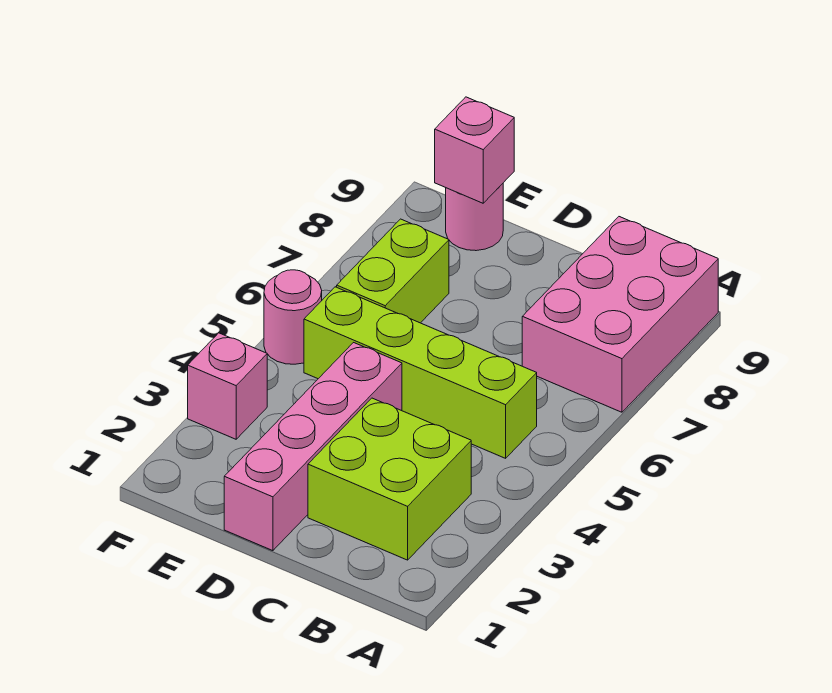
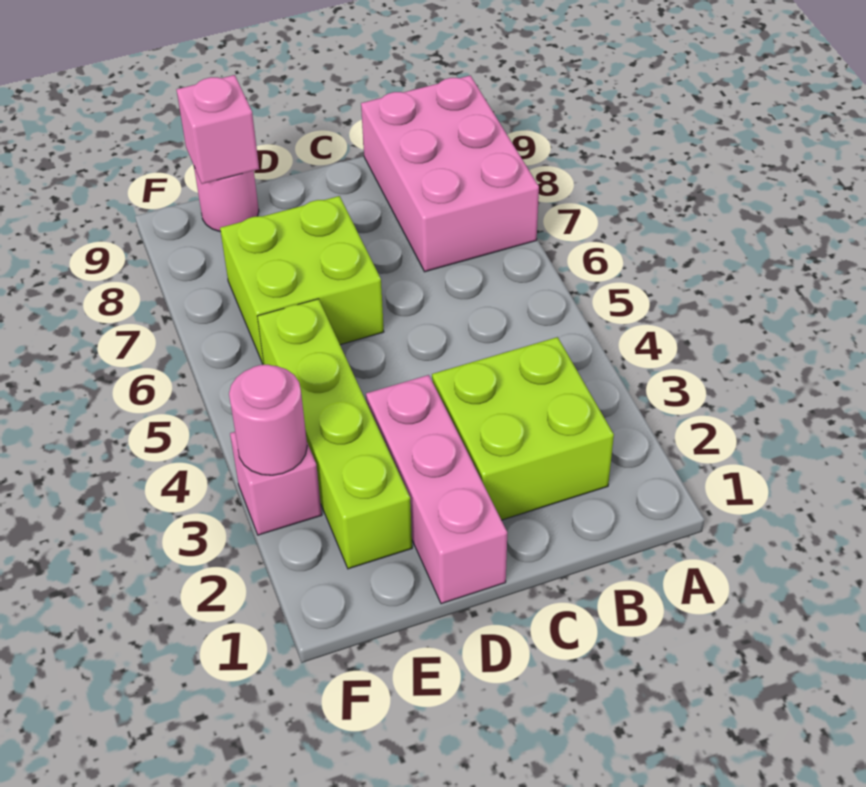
lime 1x4 brick [304,287,537,458] -> lime 1x4 brick turned to [257,299,412,569]
pink 1x4 brick [224,343,402,551] -> pink 1x3 brick [366,375,507,604]
lime 1x2 brick [337,219,449,323] -> lime 2x2 brick [220,196,384,365]
pink 1x1 round brick [264,270,322,364] -> pink 1x1 round brick moved to [229,365,307,475]

